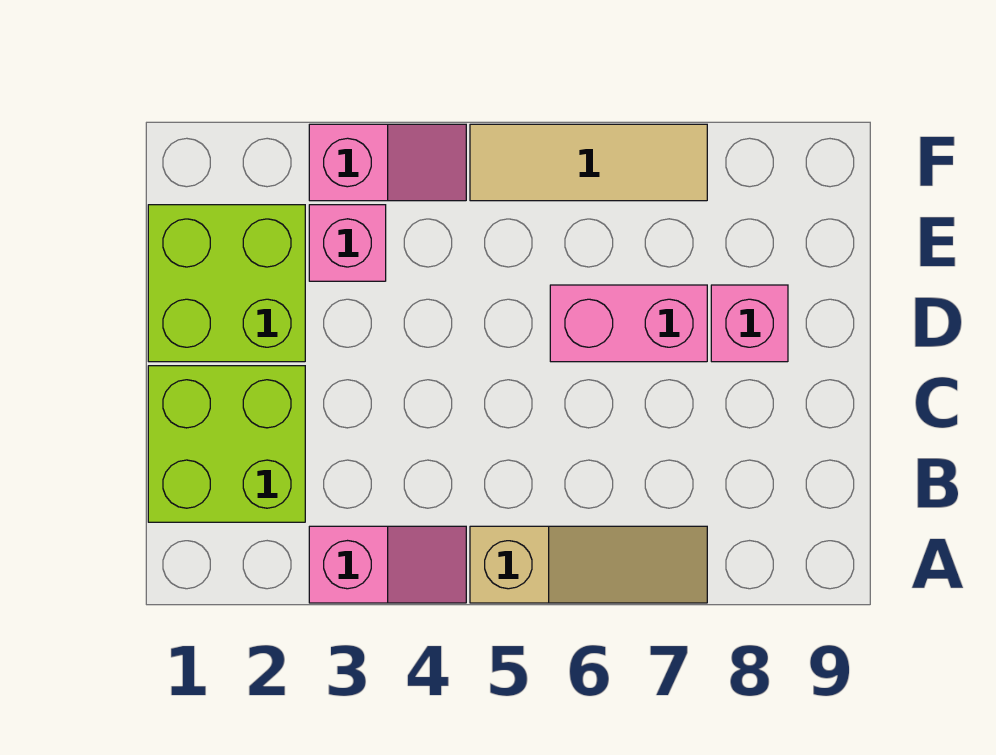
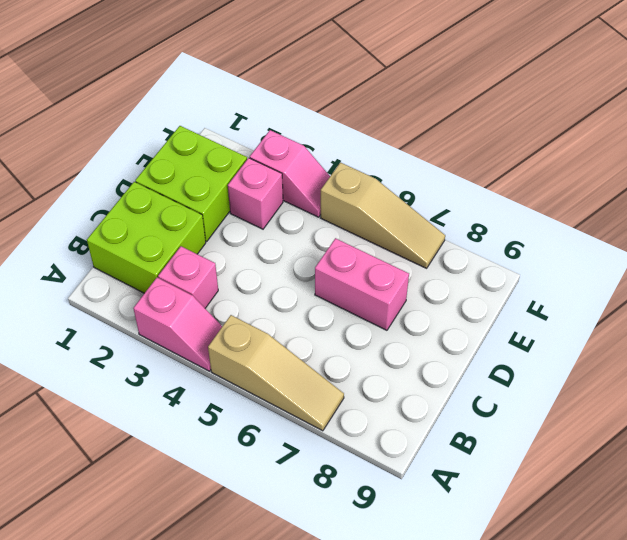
pink 1x1 brick [711,285,788,362] -> pink 1x1 brick moved to [158,246,218,308]
tan 1x3 tile [470,124,707,201] -> tan 1x3 slope [321,163,445,268]

